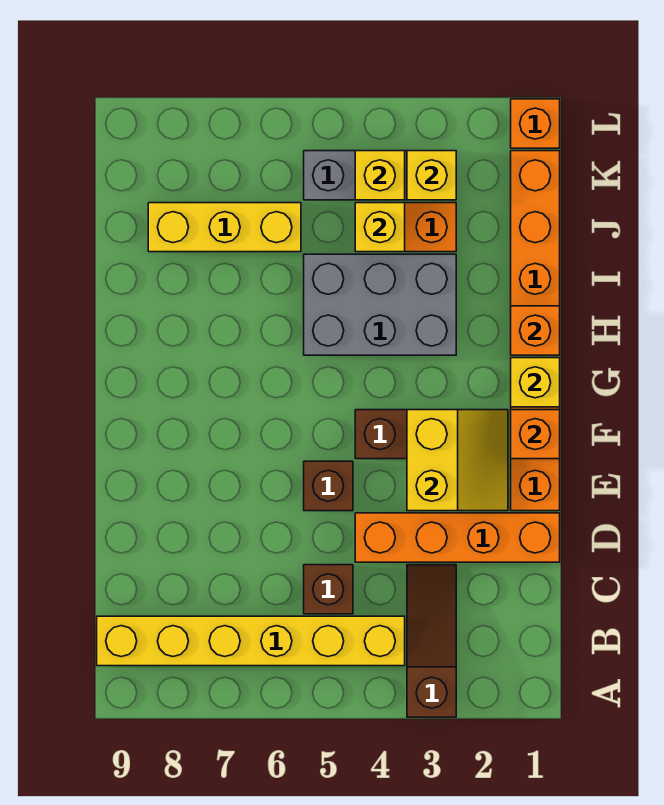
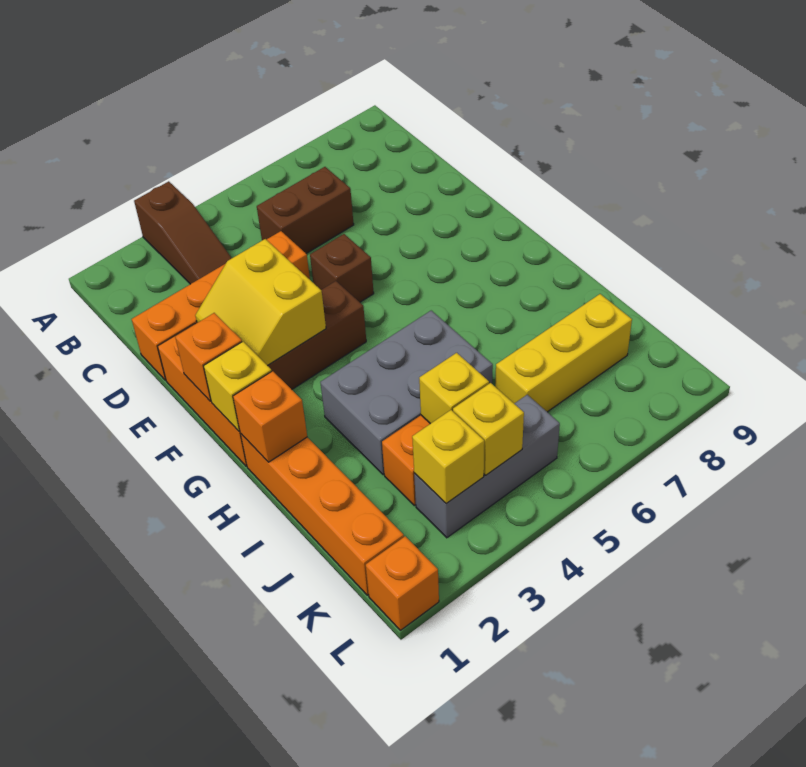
yellow 1x6 brick [97,616,405,666] -> none
brown 1x1 brick [304,565,353,614] -> brown 1x2 brick [257,167,354,253]

